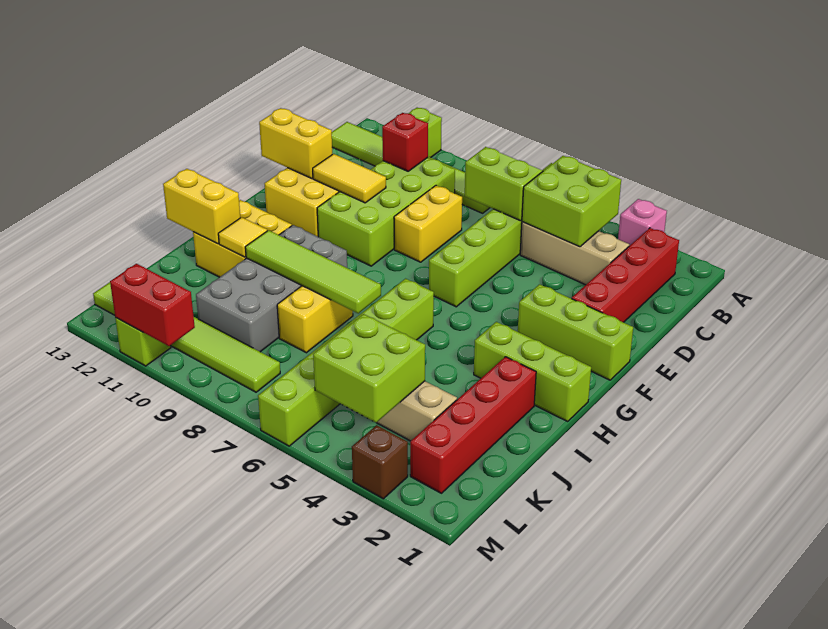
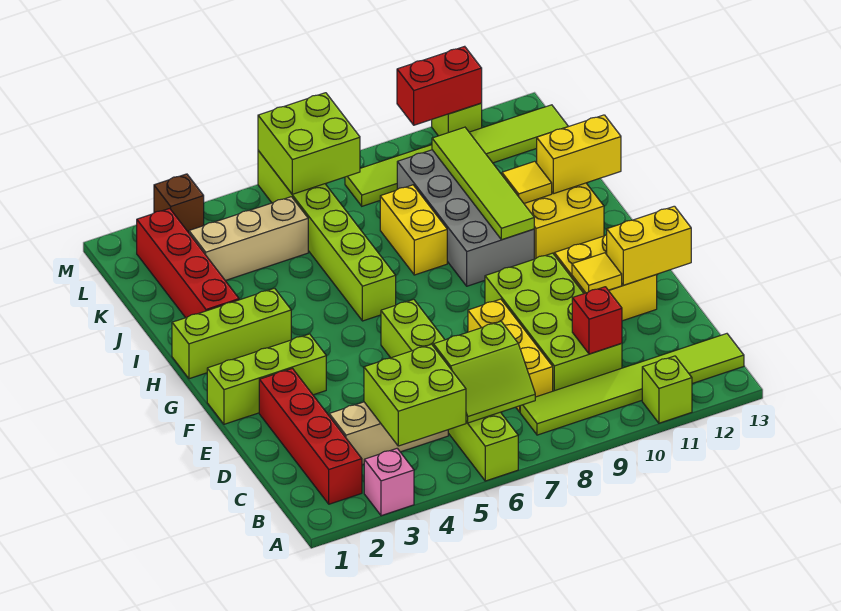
yellow 1x2 brick [394,186,462,262] -> yellow 1x3 brick [468,299,553,412]
yellow 1x2 tile [313,154,386,203] -> yellow 1x1 tile [572,253,622,293]
lime 1x4 tile [245,230,381,313] -> lime 1x4 tile turned to [432,127,534,240]
lime 2x2 brick [313,314,425,423] -> lime 2x2 brick moved to [258,93,360,194]

